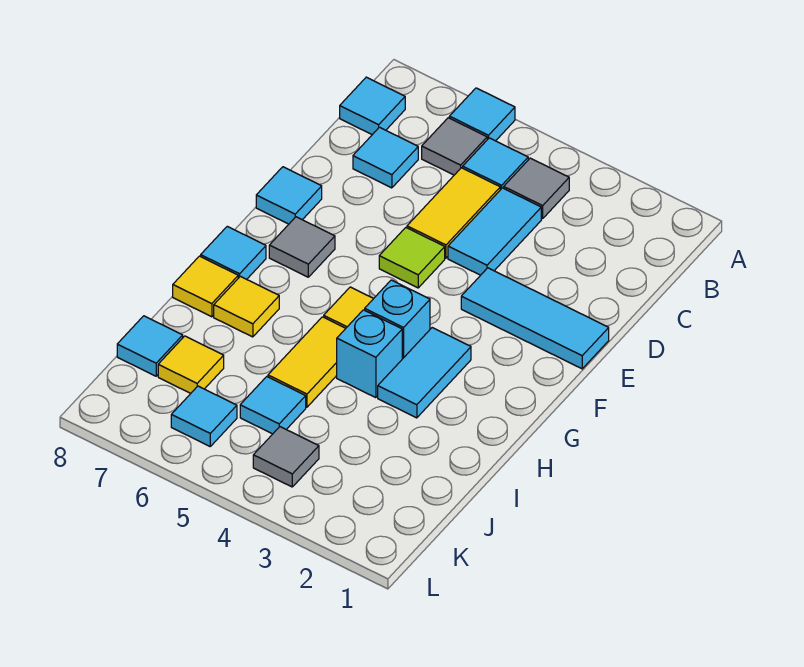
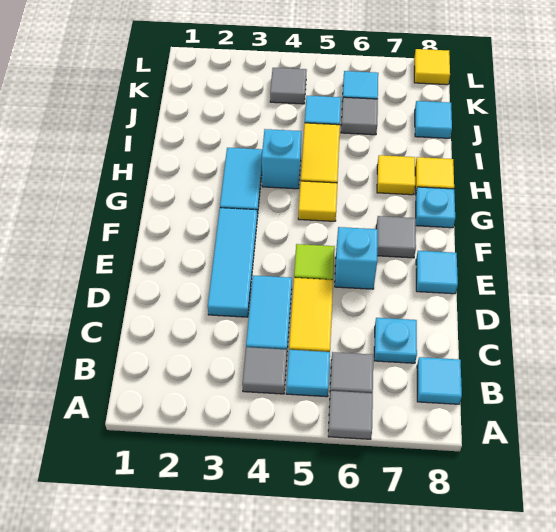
cyan 1x1 tile [449,88,515,141] -> grey 1x1 tile [328,391,373,439]
cyan 1x1 tile [353,127,418,188] -> cyan 1x1 plate [374,318,417,363]
cyan 1x3 tile [461,268,609,369] -> cyan 1x3 tile turned to [208,208,257,317]
cyan 1x1 brick [365,280,430,359] -> cyan 1x1 brick moved to [335,227,378,289]
cyan 1x1 tile [201,226,266,279] -> cyan 1x1 plate [416,187,455,228]
none -> grey 1x1 tile [341,97,378,135]
yellow 1x1 tile [158,336,224,393] -> yellow 1x1 tile moved to [414,49,450,85]

